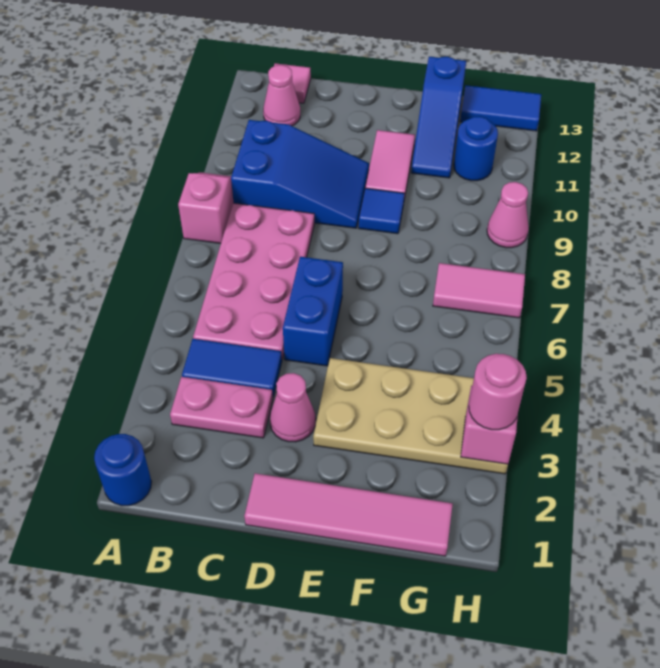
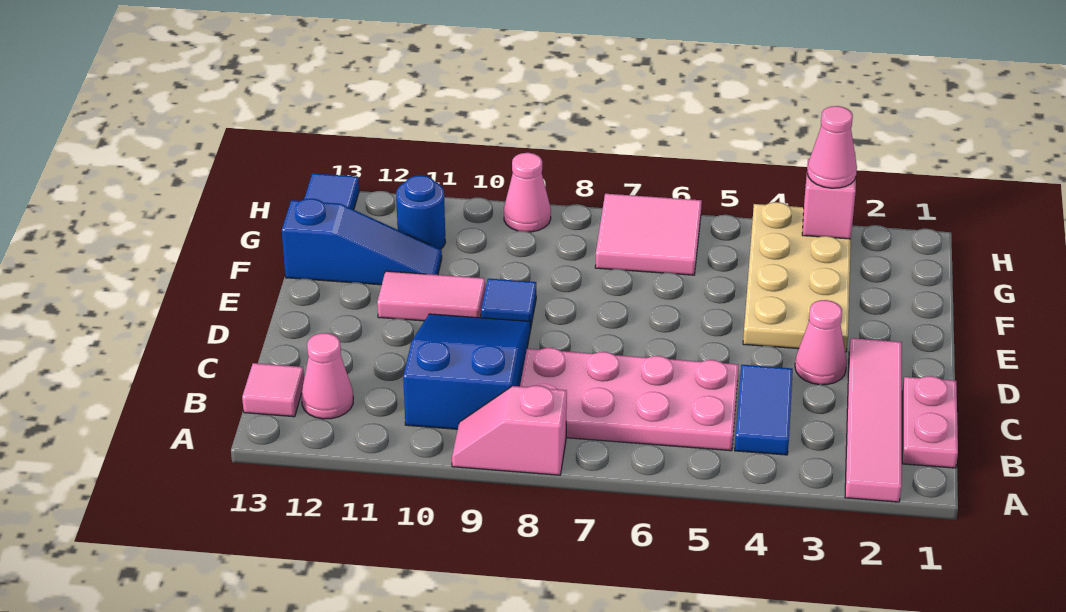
blue 1x1 round brick [94,434,152,506] -> none
pink 1x2 plate [170,377,273,438] -> pink 1x2 plate moved to [902,376,958,468]
pink 1x4 tile [244,473,453,556] -> pink 1x4 tile moved to [845,338,902,502]
blue 1x2 brick [283,257,343,366] -> none
pink 1x2 tile [433,263,525,318] -> pink 2x2 tile [595,194,702,275]
pink 1x1 round brick [469,354,527,430] -> pink 1x1 cone [807,106,857,188]

